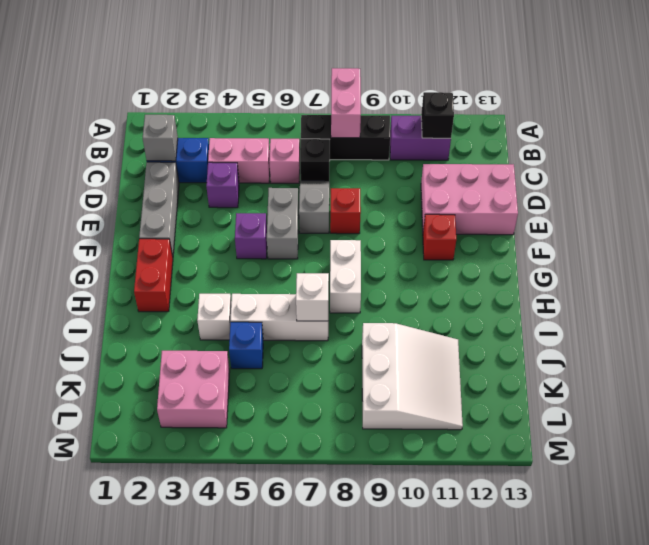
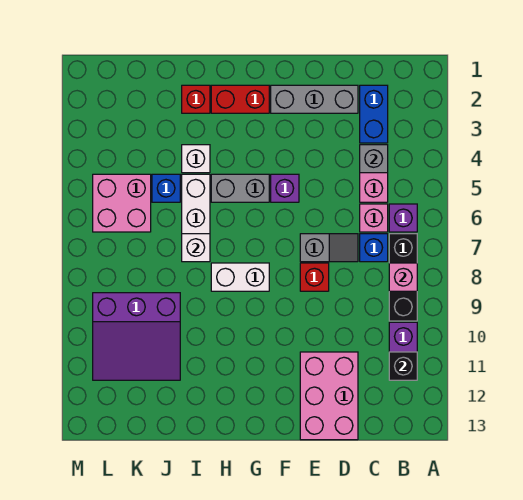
pink 1x2 brick [331,68,361,138] -> pink 1x1 brick [389,263,417,291]
grey 1x1 brick [143,115,178,161] -> grey 1x1 brick moved to [360,145,388,173]
black 1x1 brick [300,139,330,181] -> blue 1x1 brick [360,234,388,262]
purple 1x1 brick [206,162,239,208] -> purple 1x1 brick moved to [389,204,417,232]
grey 1x2 brick [267,188,299,259] -> grey 1x2 brick moved to [211,174,269,202]
red 1x1 brick [423,214,456,260] -> red 1x1 brick moved to [182,85,210,113]
white 3x3 slope [362,323,463,430] -> purple 3x3 slope [93,293,180,380]
pink 2x2 brick [157,351,230,428] -> pink 2x2 brick moved to [93,174,151,232]

